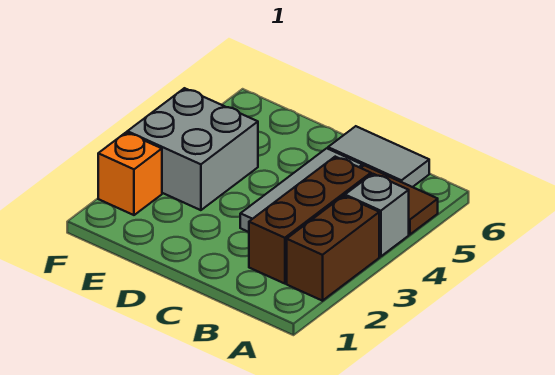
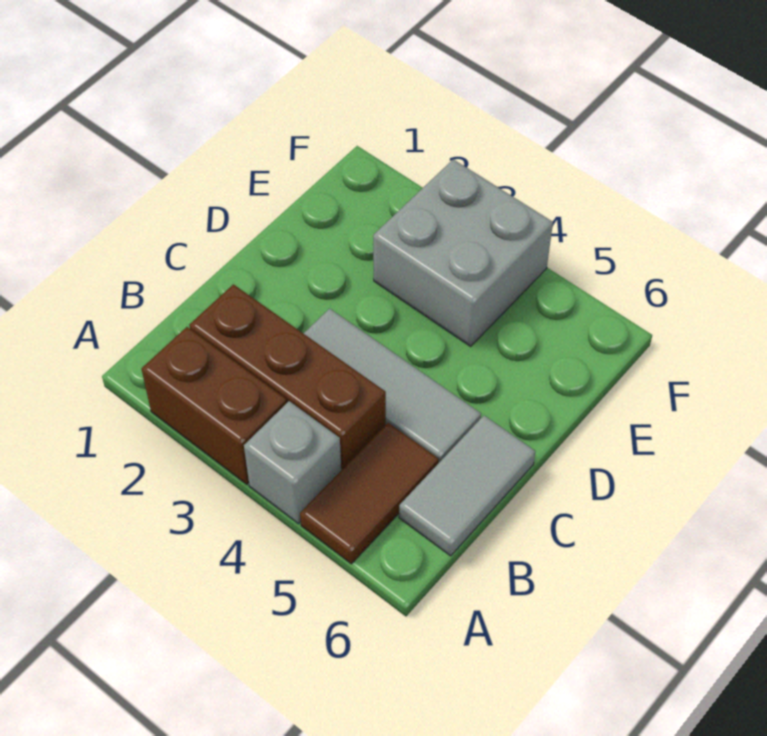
orange 1x1 brick [98,132,162,215] -> none

